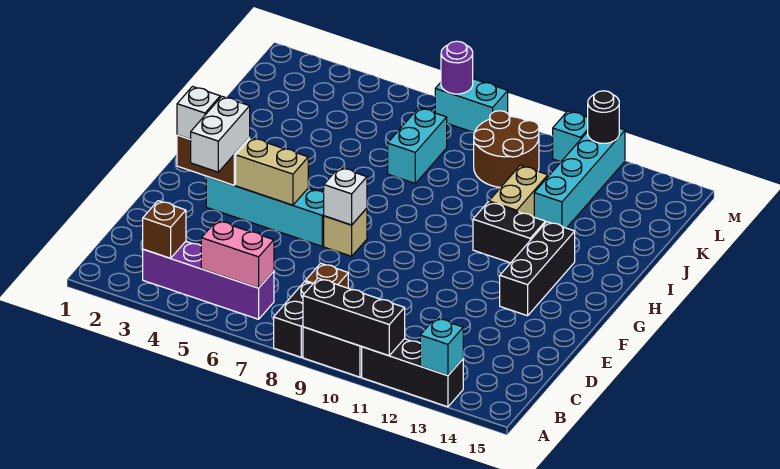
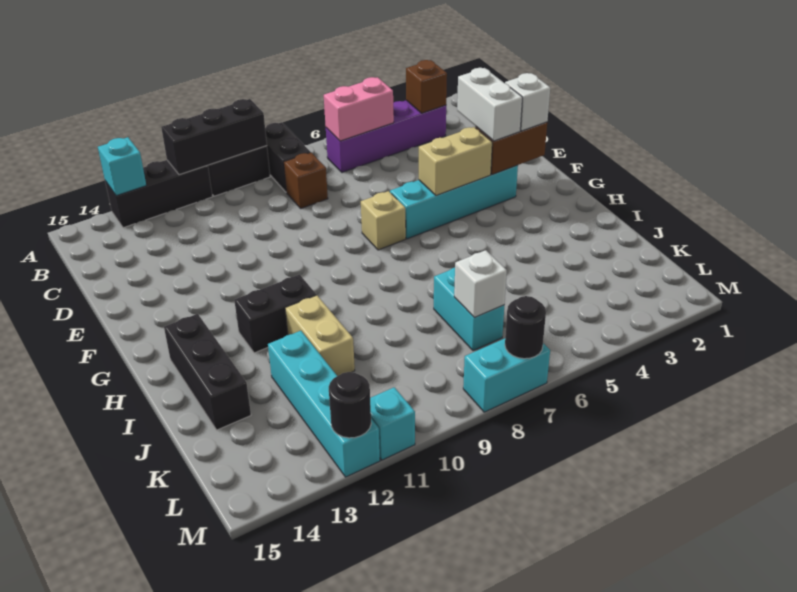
white 1x1 brick [323,167,367,225] -> white 1x1 brick moved to [454,250,507,318]
black 1x3 brick [500,222,575,316] -> black 1x3 brick moved to [164,314,251,430]
brown 2x2 round brick [474,111,539,188] -> none
purple 1x1 round brick [441,41,473,94] -> black 1x1 round brick [505,296,546,359]

